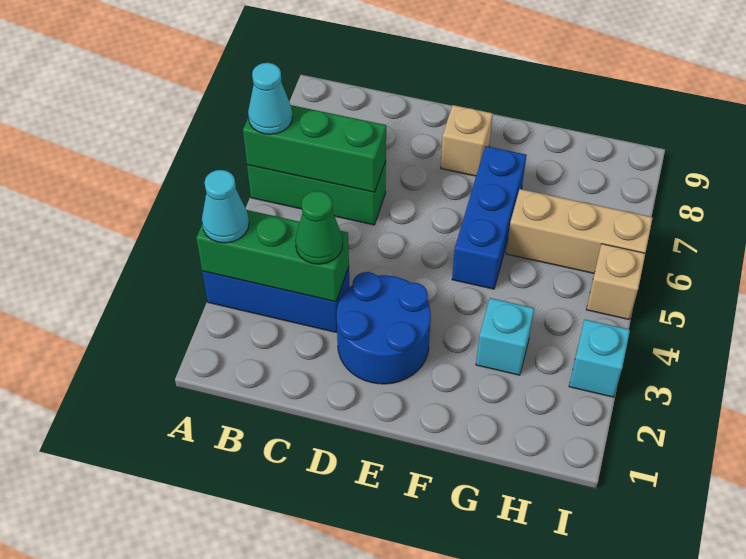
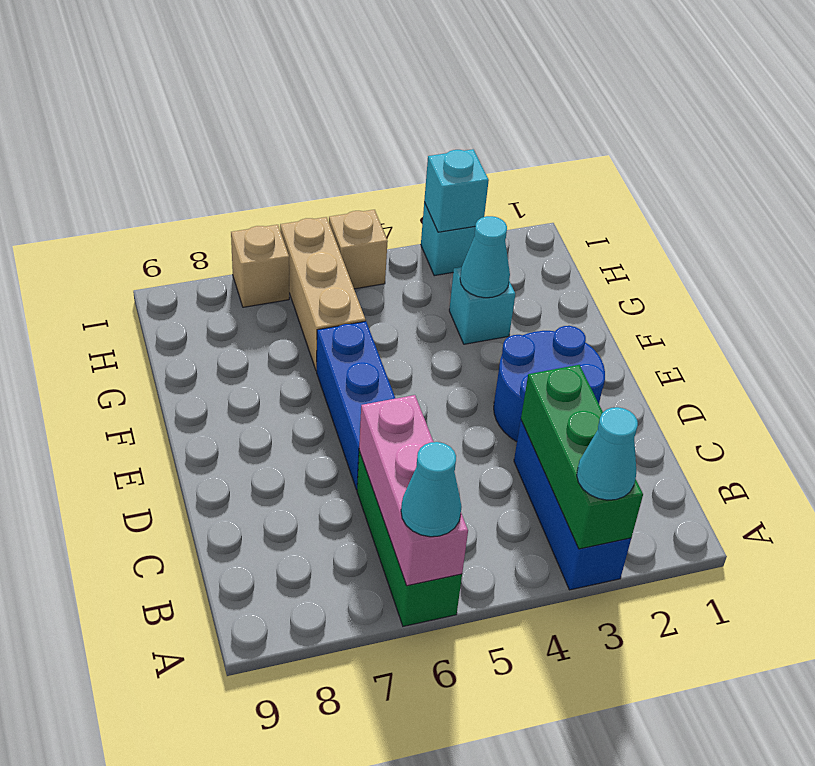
green 1x3 brick [243,105,386,192] -> pink 1x3 brick [359,395,468,586]
green 1x1 cone [295,191,343,264] -> none
tan 1x1 brick [441,105,493,176] -> tan 1x1 brick moved to [231,225,289,307]
blue 1x3 brick [452,146,526,289] -> blue 1x3 brick turned to [317,321,395,490]
none -> cyan 1x1 cone [460,216,510,298]
none -> cyan 1x1 brick [424,149,489,232]

